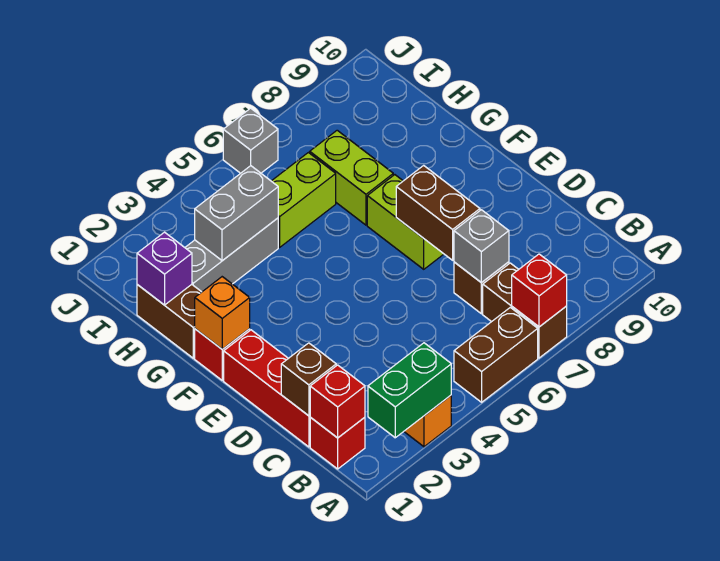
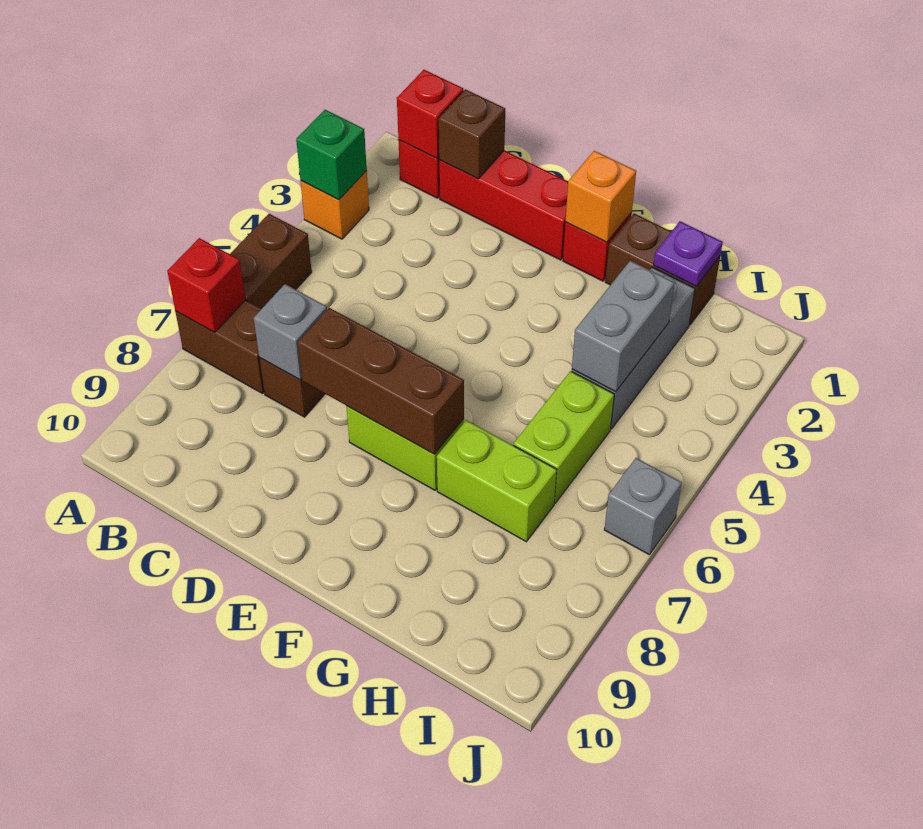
green 1x2 brick [368,343,451,438] -> green 1x1 brick [296,110,367,200]
brown 1x2 brick [396,165,480,260] -> brown 1x3 brick [298,308,464,454]
purple 1x1 brick [137,232,192,305] -> purple 1x1 plate [654,221,723,286]

